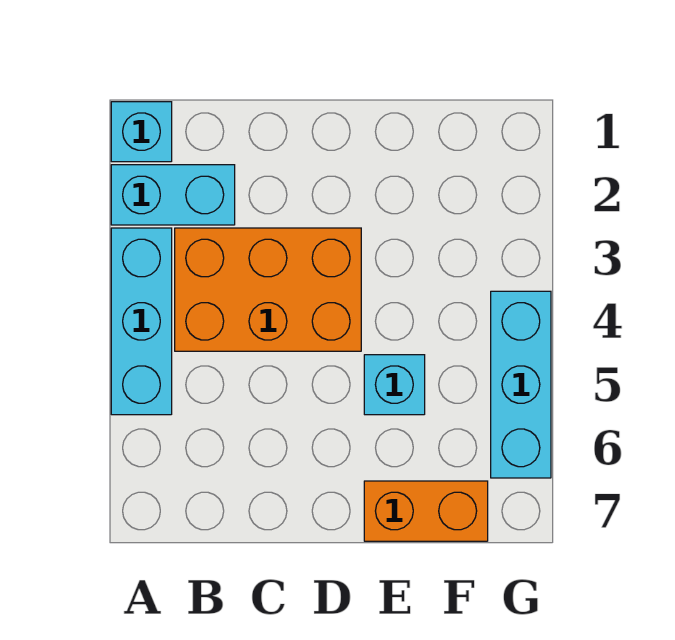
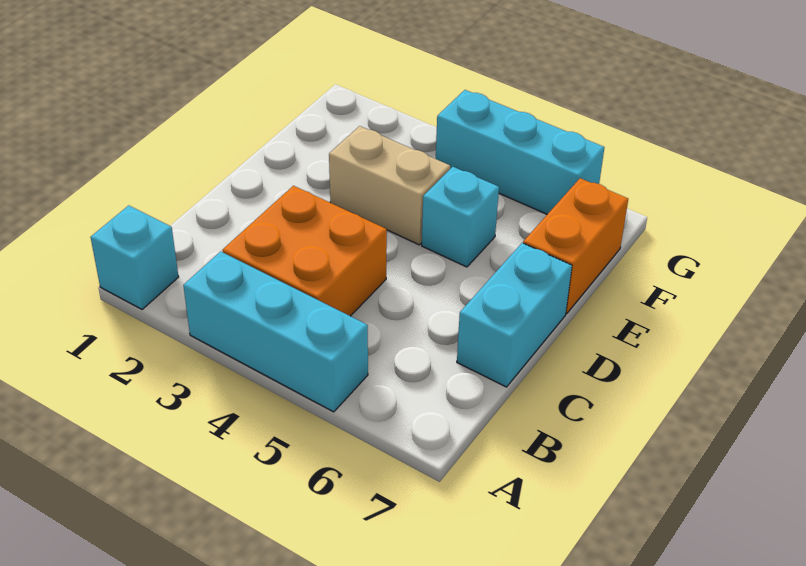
cyan 1x2 brick [111,165,235,225] -> cyan 1x2 brick moved to [457,243,572,387]
orange 2x3 brick [175,228,361,351] -> orange 2x2 brick [222,186,387,316]
none -> tan 1x2 brick [329,126,450,245]

